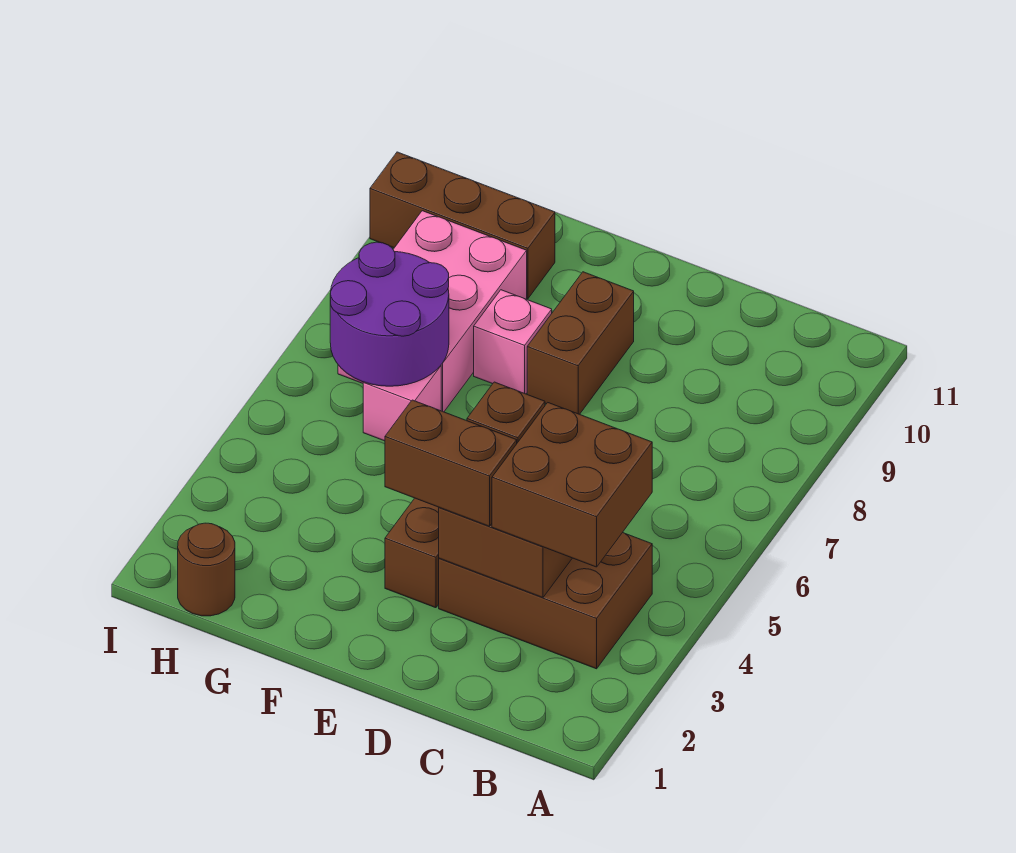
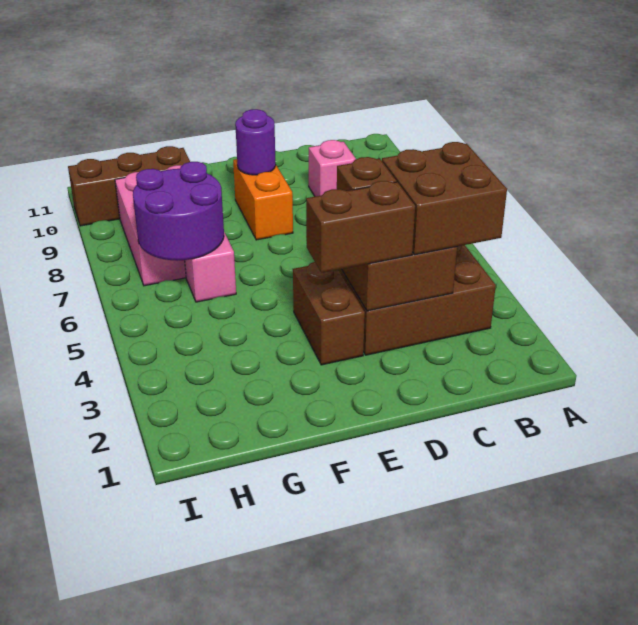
brown 1x2 brick [527,272,634,414] -> orange 1x2 brick [233,159,293,240]
none -> purple 1x1 round brick [235,109,276,175]
pink 1x1 brick [474,290,552,394] -> pink 1x1 brick moved to [309,140,356,196]
brown 1x1 round brick [178,523,235,616] -> none

